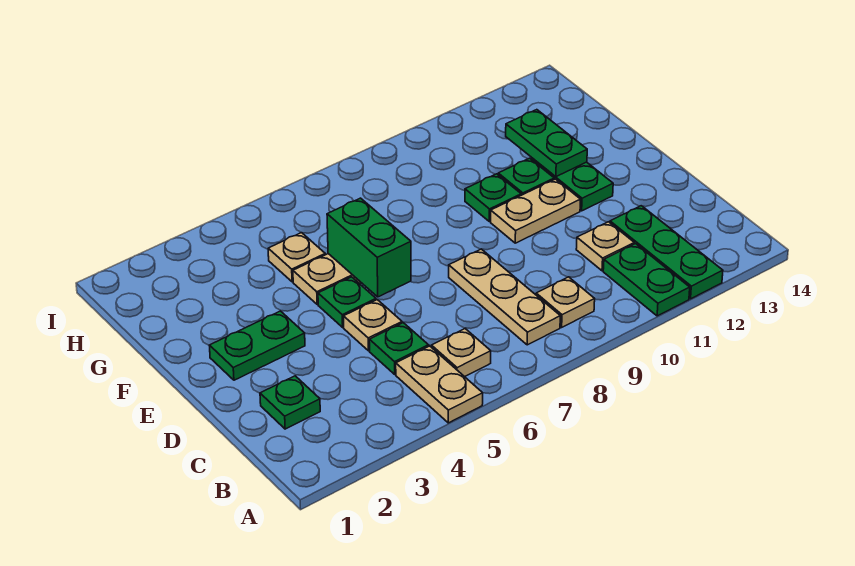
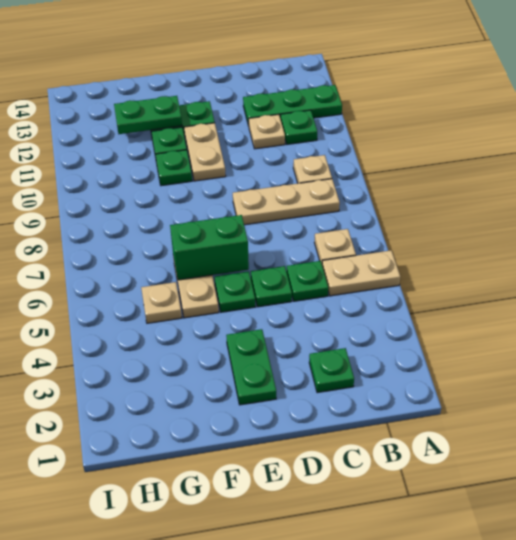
green 1x2 plate [603,244,690,316] -> green 1x1 plate [281,110,317,144]
tan 1x1 plate [344,300,402,351] -> green 1x1 plate [251,266,292,307]

